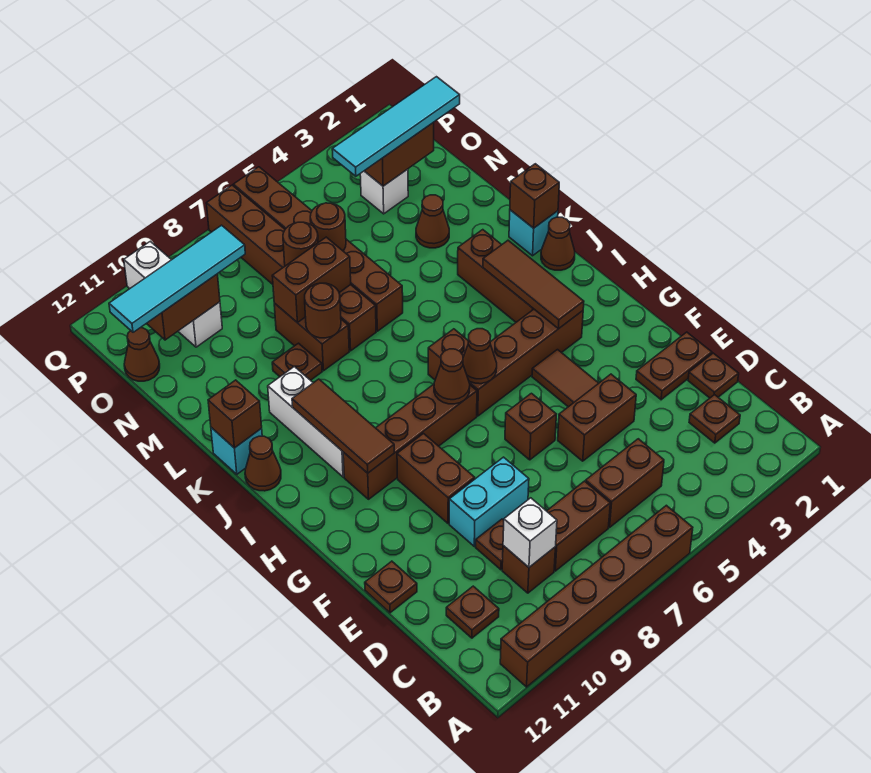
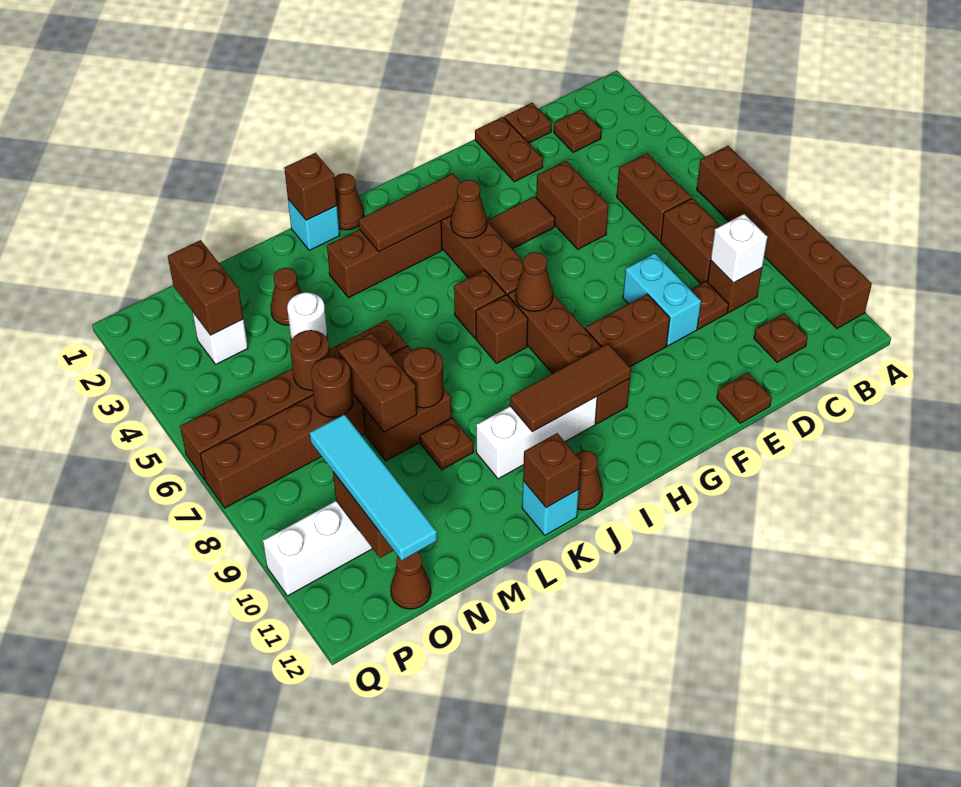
brown 1x1 brick [505,393,556,460] -> brown 1x1 brick moved to [476,295,528,363]
brown 1x1 cone [463,329,497,384] -> brown 1x1 cone moved to [451,180,487,238]
none -> white 1x1 round brick [287,292,327,340]
cyan 1x4 tile [332,77,460,176] -> none

